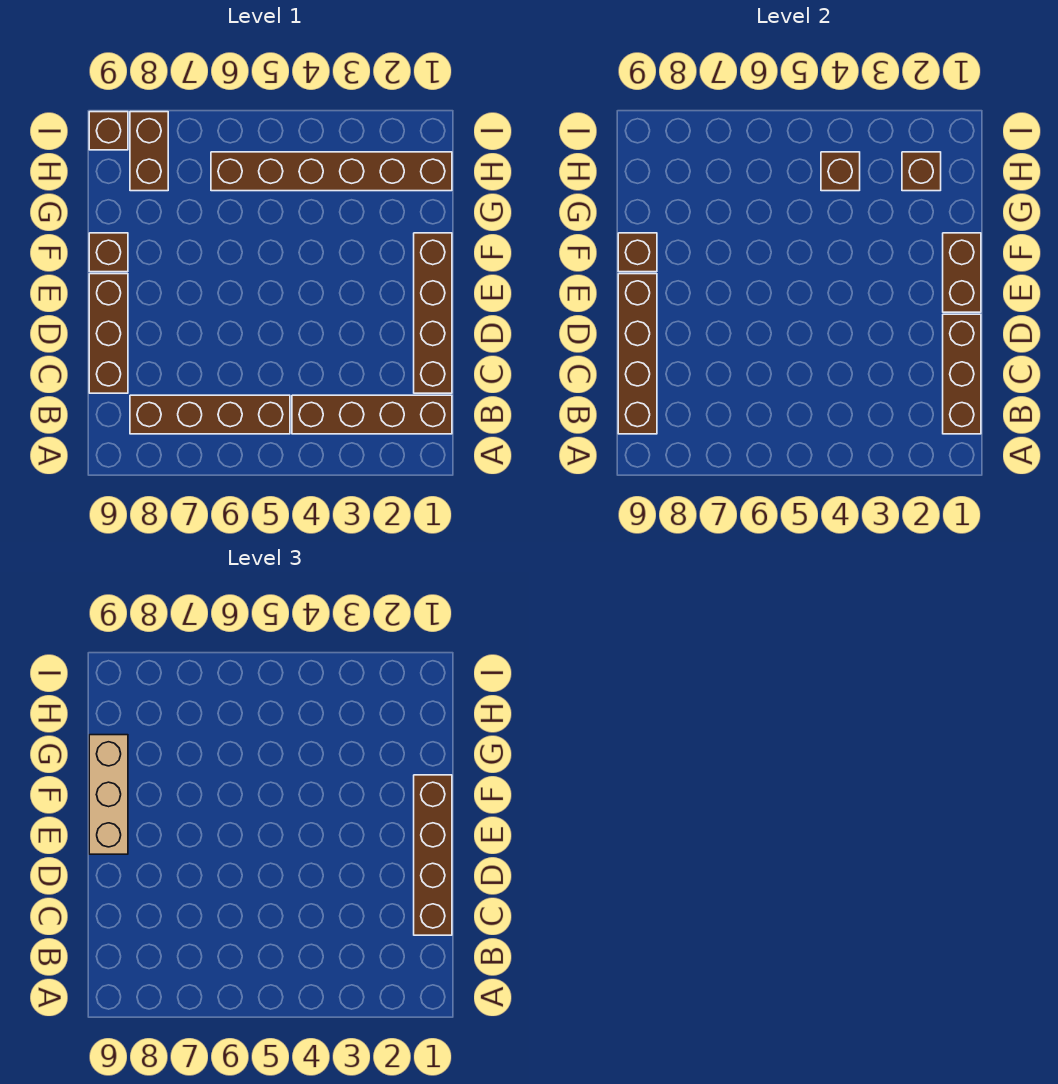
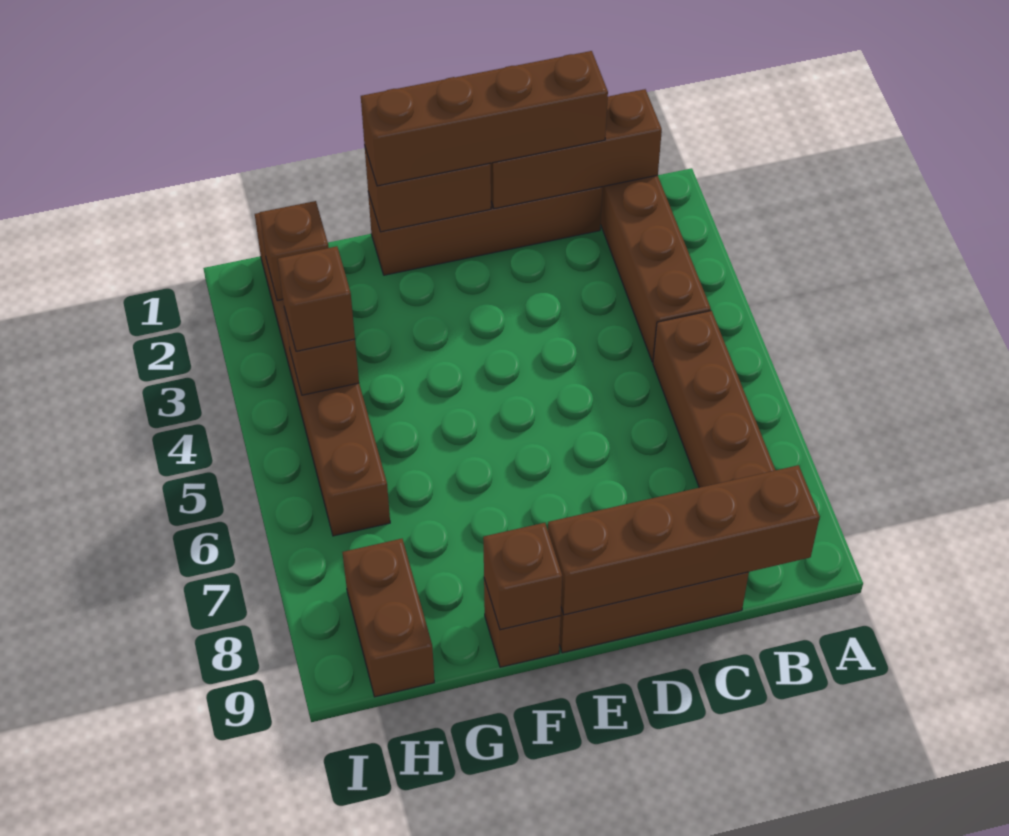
tan 1x3 brick [89,735,128,854] -> none
brown 1x2 brick [130,112,168,191] -> brown 1x2 brick turned to [342,539,434,697]
brown 1x1 brick [89,112,128,150] -> brown 1x1 brick moved to [278,246,355,351]

